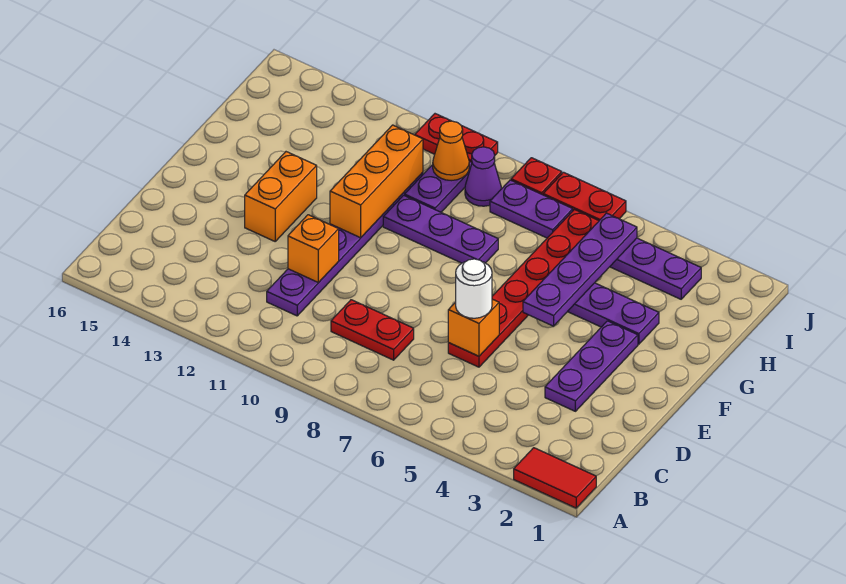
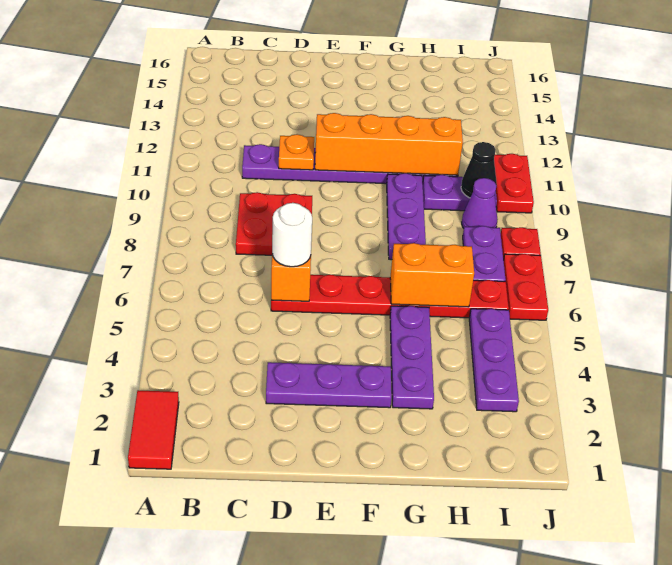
red 1x2 plate [331,300,414,360] -> red 2x2 plate [236,192,312,255]
orange 1x1 brick [288,215,339,283] -> orange 1x1 plate [279,134,314,170]
orange 1x2 brick [245,152,317,241] -> orange 1x2 brick moved to [390,243,474,307]
purple 1x4 plate [523,213,637,326] -> none
orange 1x3 brick [330,125,423,238] -> orange 1x4 brick [315,113,463,175]
orange 1x1 cone [433,121,469,180] -> black 1x1 cone [461,142,497,198]

